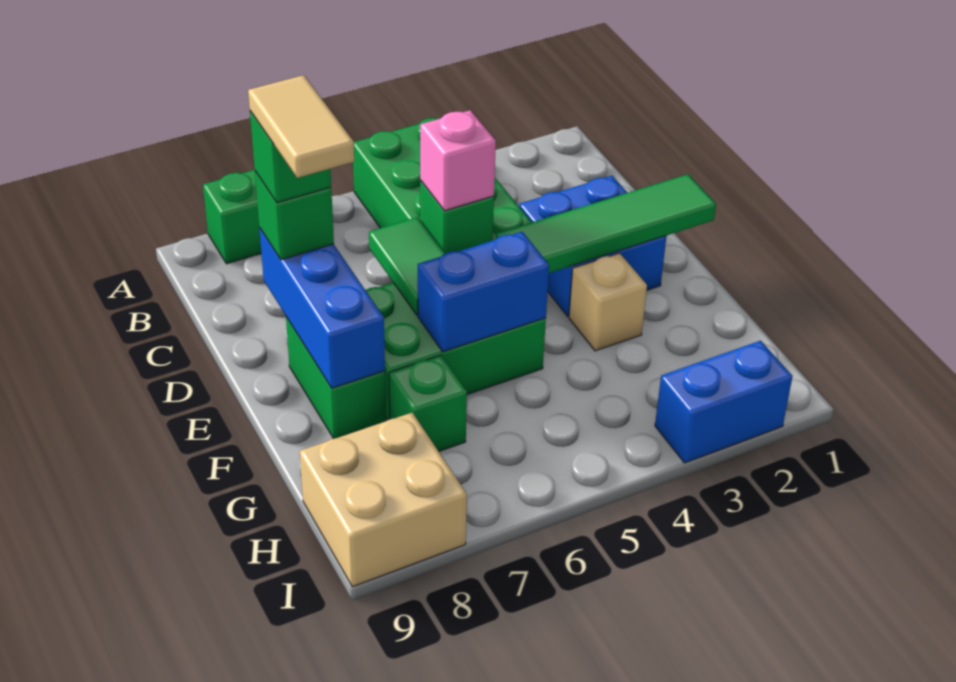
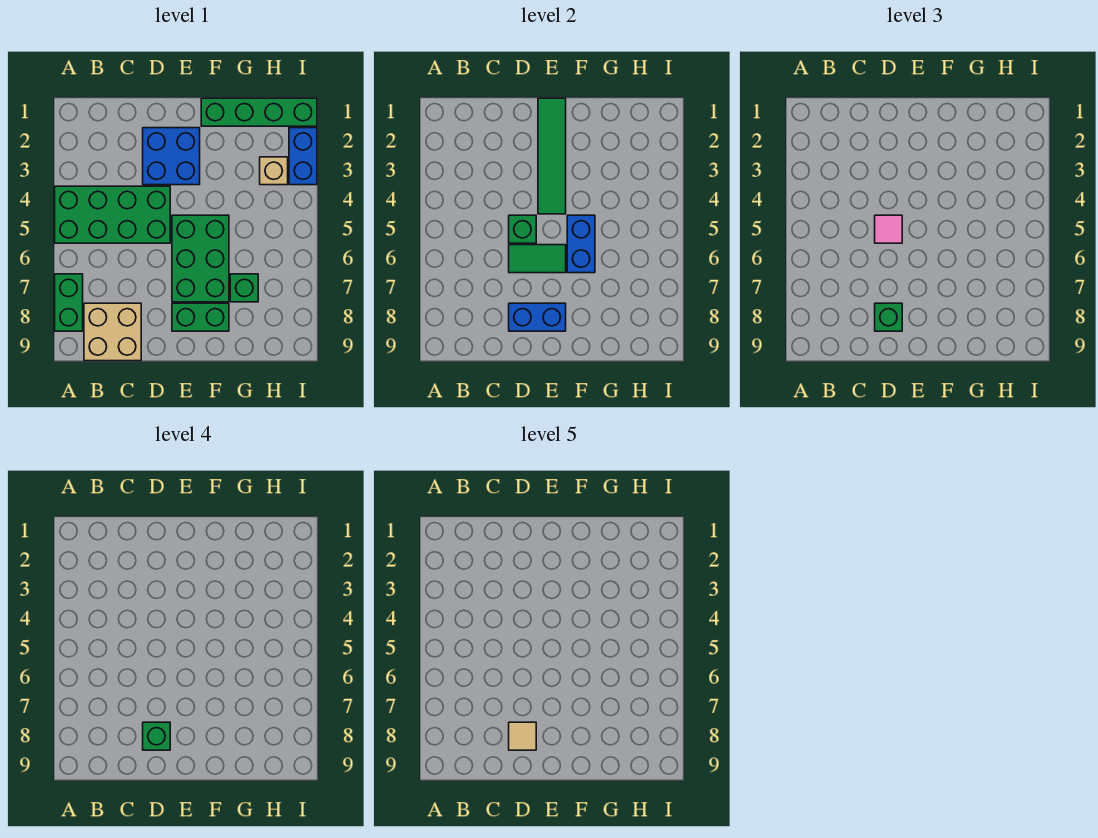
pink 1x1 brick [420,110,496,211] -> pink 1x1 tile [875,215,902,243]
blue 1x3 brick [259,228,385,388] -> blue 1x2 brick [509,303,566,331]
tan 1x2 tile [248,75,354,178] -> tan 1x1 tile [509,722,536,750]
none -> green 1x4 brick [201,98,317,126]
tan 1x1 brick [569,253,647,351] -> tan 1x1 brick moved to [260,157,288,185]
tan 2x2 brick [300,413,467,587] -> tan 2x2 brick moved to [84,303,141,361]

